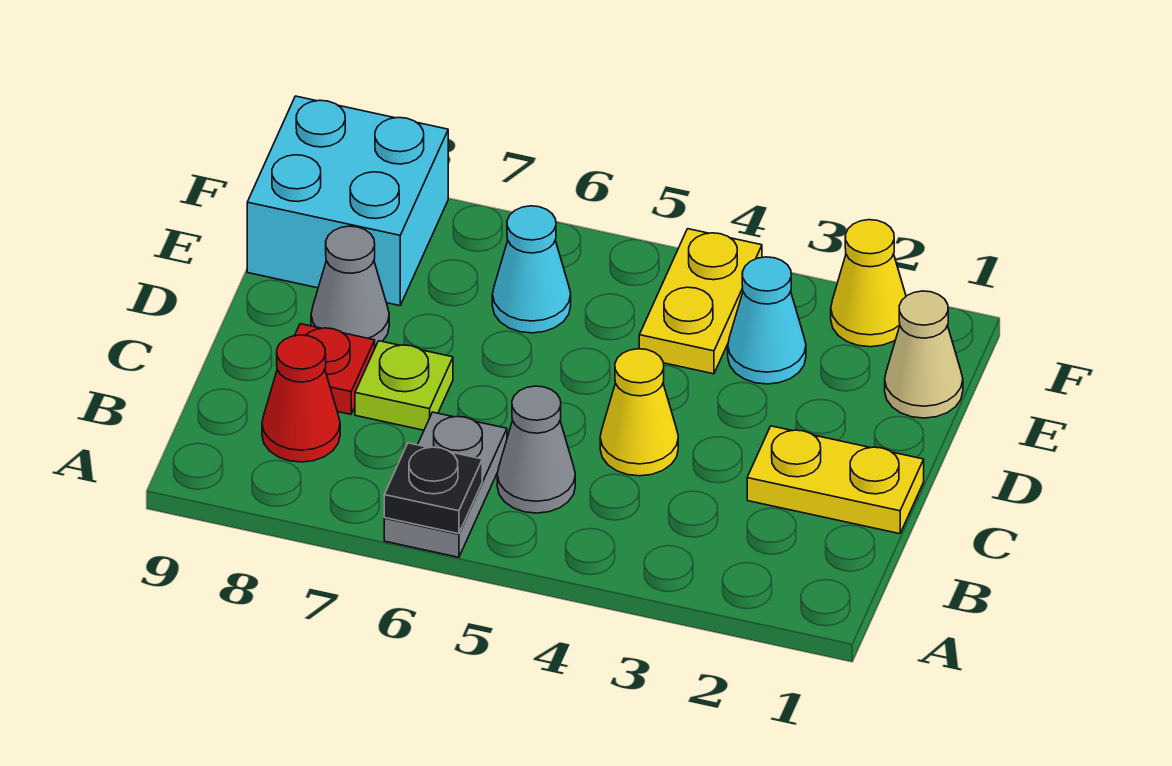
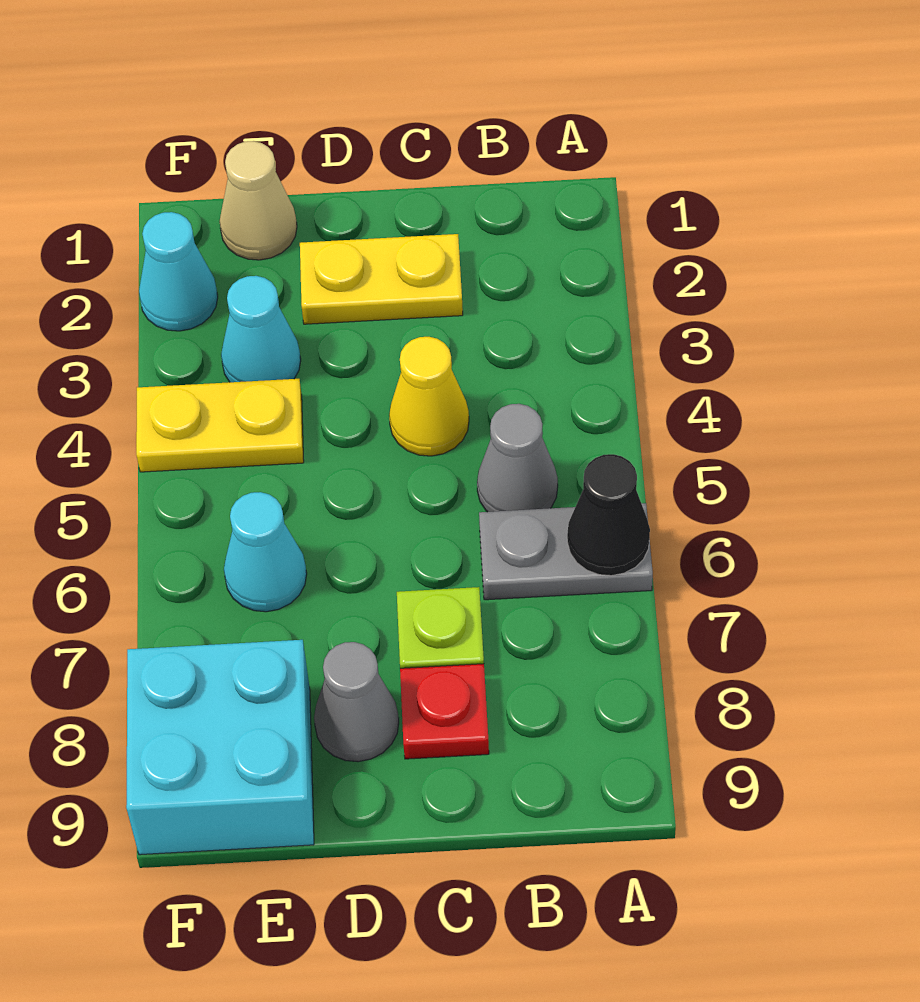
black 1x1 plate [384,443,482,534] -> black 1x1 cone [567,454,650,576]
red 1x1 cone [262,335,340,462] -> none
yellow 1x2 plate [747,426,924,534] -> yellow 1x2 plate turned to [300,234,463,324]
yellow 1x1 cone [831,220,906,347] -> cyan 1x1 cone [139,212,218,331]

